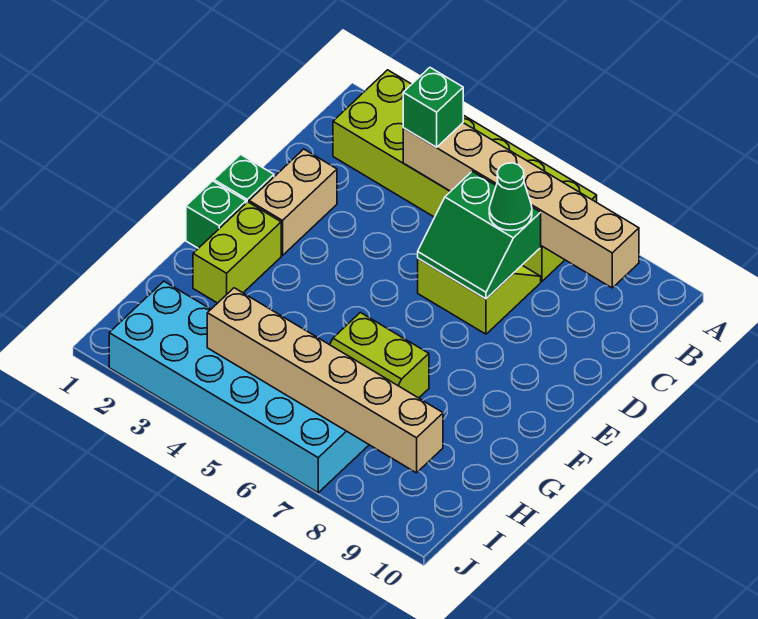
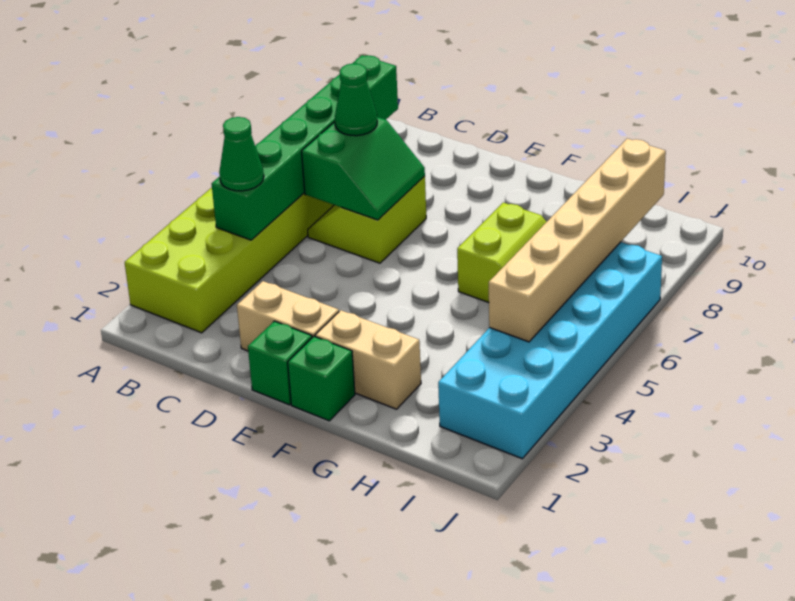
tan 1x6 brick [403,123,639,288] -> green 1x6 brick [212,55,398,240]
green 1x1 brick [403,68,463,147] -> green 1x1 cone [219,117,264,191]
lime 1x2 brick [193,202,281,303] -> tan 1x2 brick [315,310,421,409]

